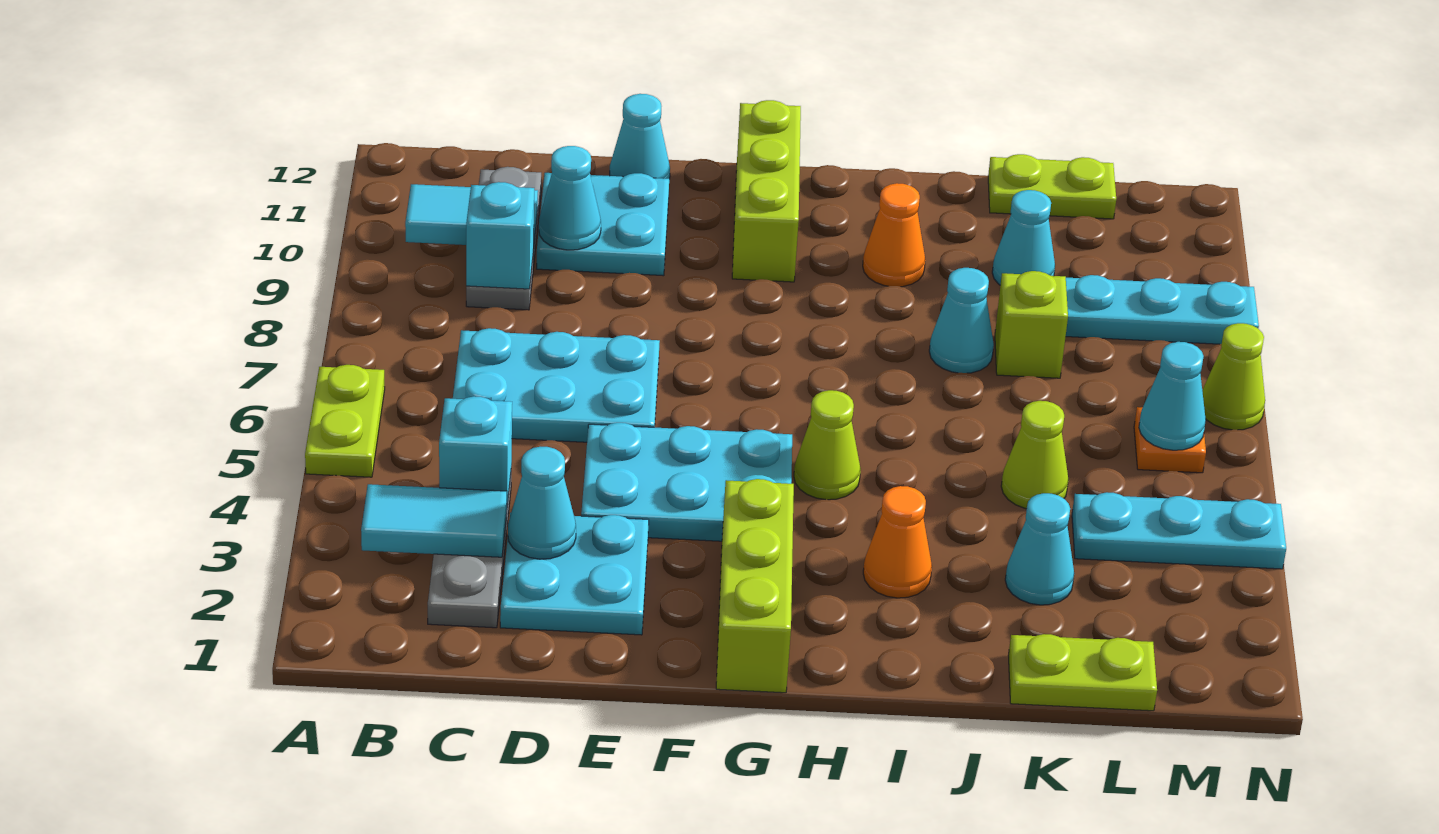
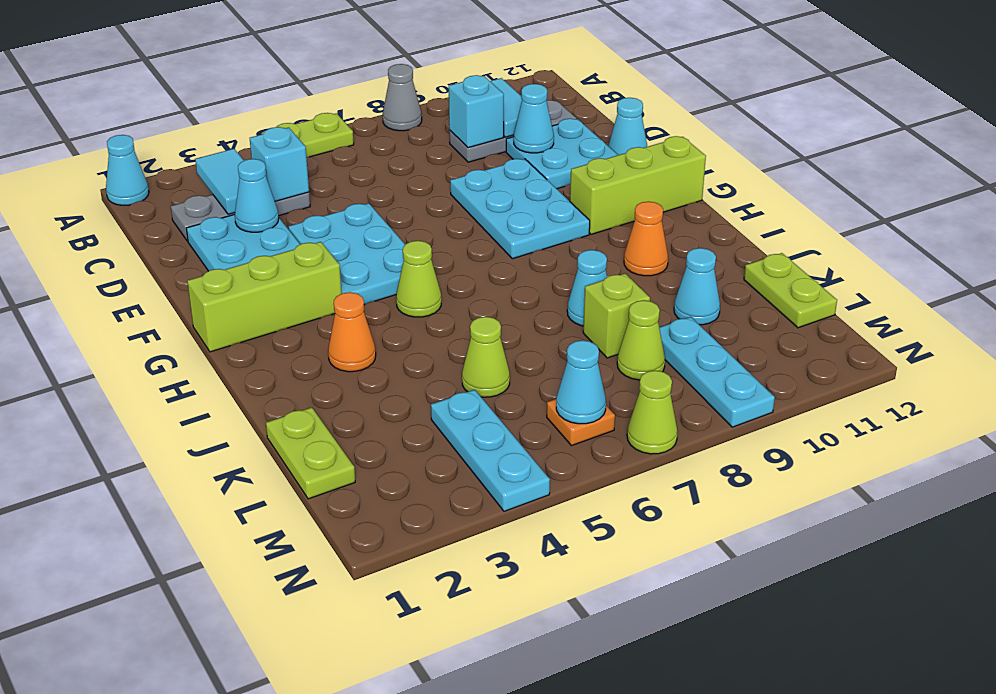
none -> grey 1x1 cone [383,64,422,131]
cyan 2x3 plate [453,328,660,442] -> cyan 2x3 plate moved to [450,159,590,259]
cyan 1x1 cone [1005,493,1074,605] -> cyan 1x1 cone moved to [106,135,149,205]
none -> lime 1x1 cone [617,300,665,380]

